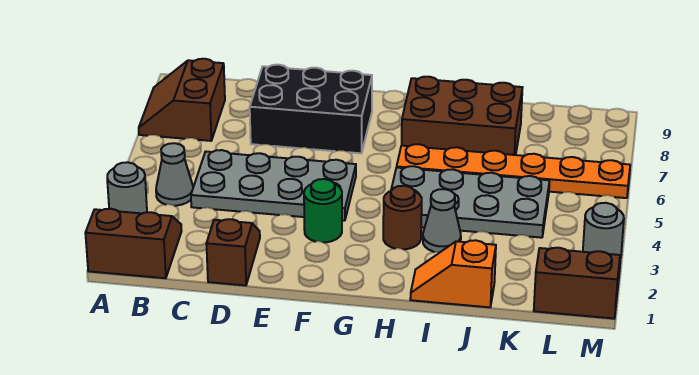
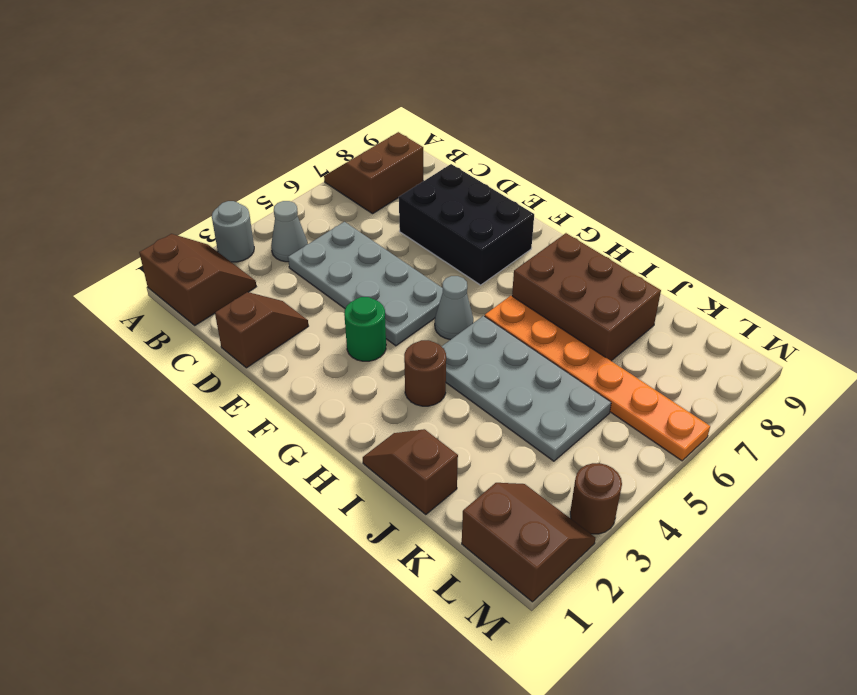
orange 1x2 slope [410,240,496,307] -> brown 1x2 slope [363,429,458,514]
grey 1x1 cone [423,189,461,252] -> grey 1x1 cone moved to [435,276,473,340]
grey 1x1 round brick [583,203,624,258] -> brown 1x1 round brick [570,463,622,534]

